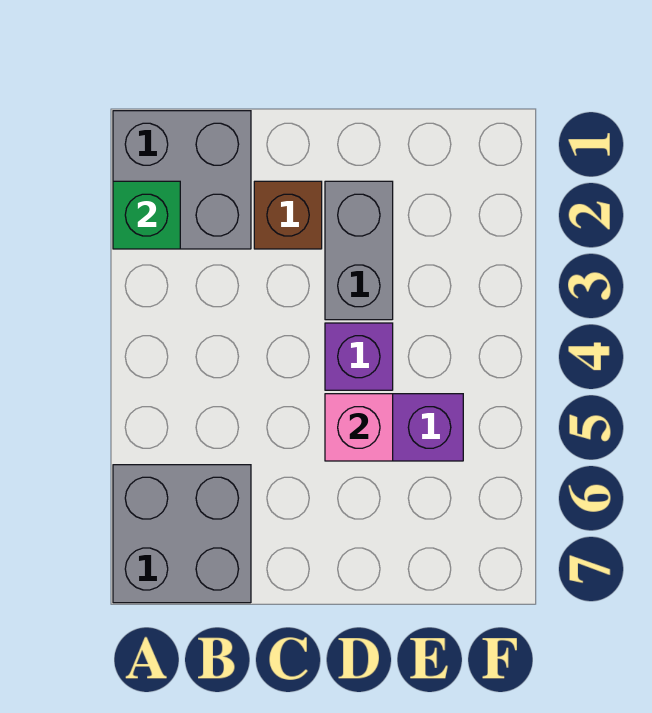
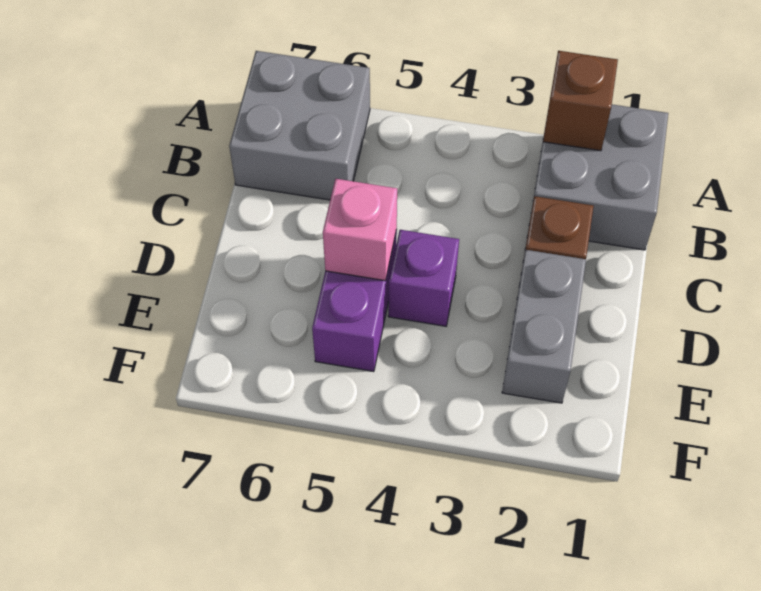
green 1x1 brick [113,181,180,249] -> brown 1x1 brick [543,51,618,151]
grey 1x2 brick [325,181,393,320] -> grey 1x2 brick turned to [502,250,586,403]

